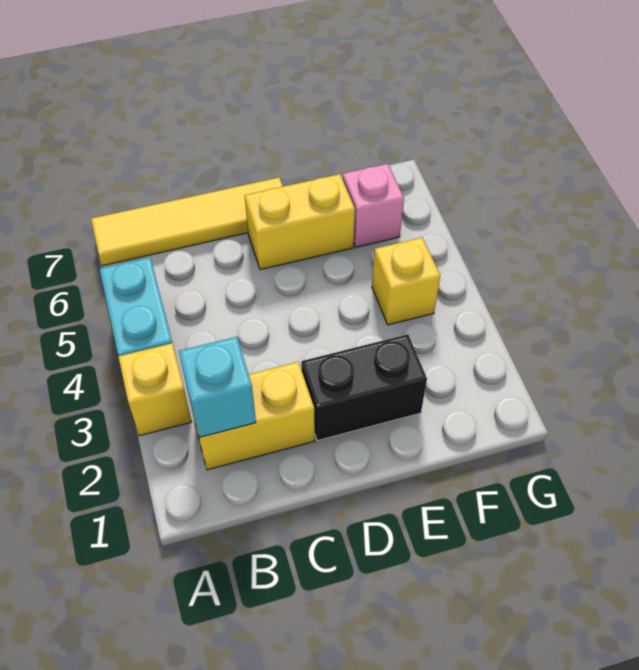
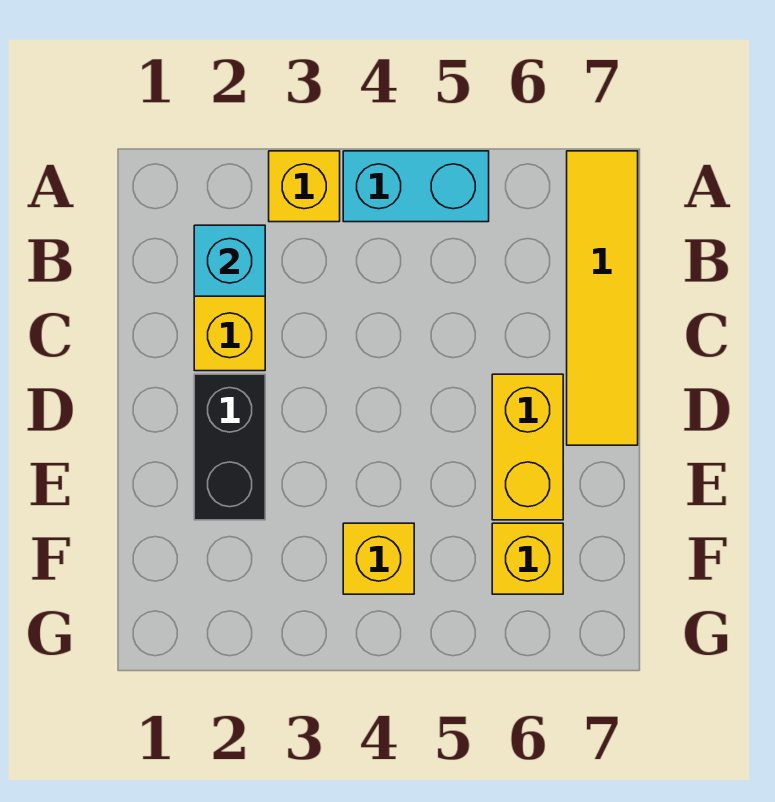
pink 1x1 brick [342,164,404,247] -> yellow 1x1 brick [492,523,563,594]

